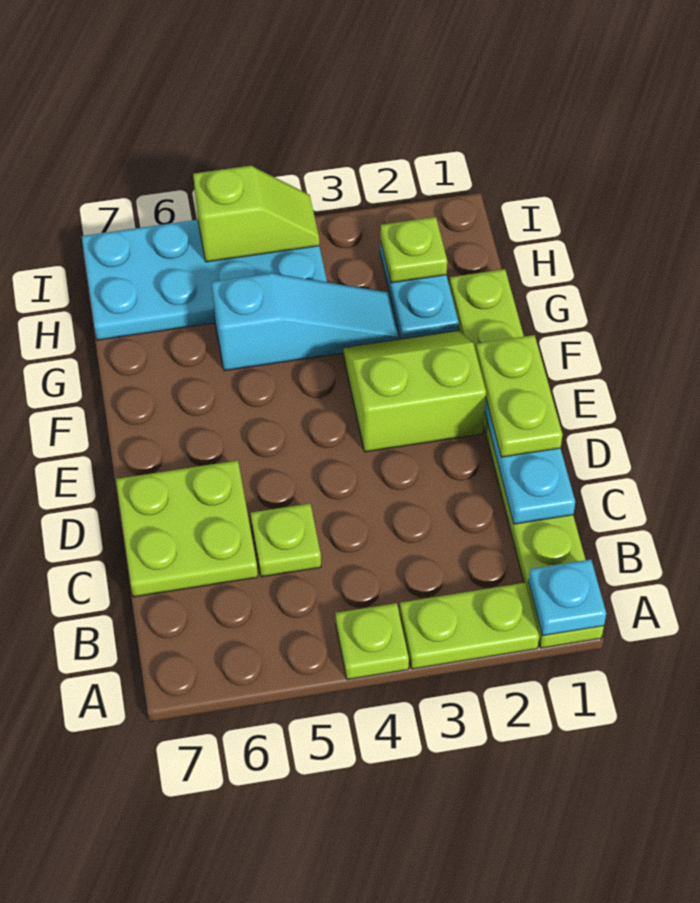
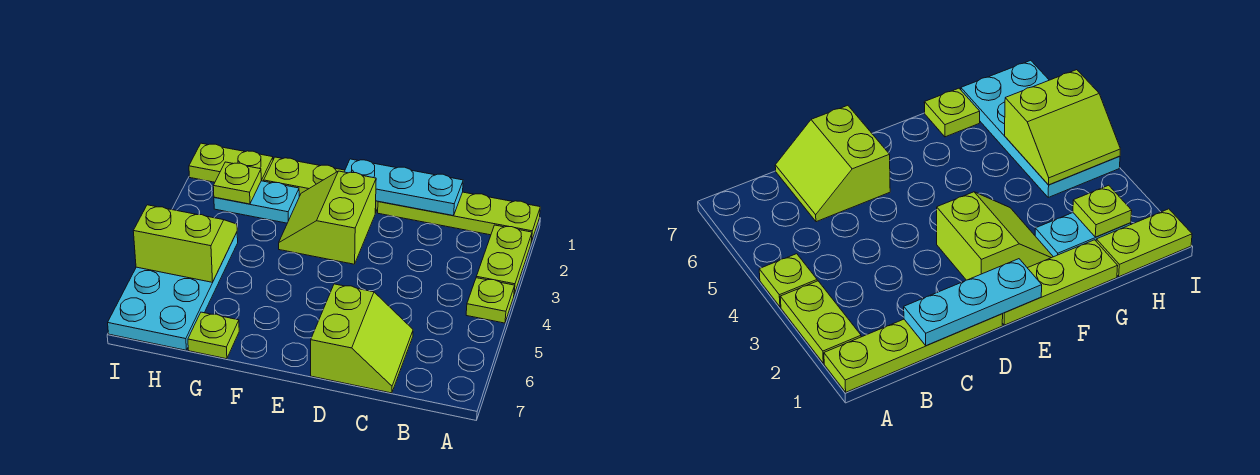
cyan 1x1 plate [529,559,606,636] -> none
lime 1x1 plate [251,504,321,577] -> lime 1x1 plate moved to [188,312,239,359]
lime 2x2 plate [116,460,258,597] -> lime 2x2 slope [311,284,413,393]
lime 1x2 plate [476,335,562,457] -> lime 1x2 plate moved to [189,143,273,182]
cyan 1x3 slope [212,273,399,371] -> none
lime 1x2 slope [193,166,319,262] -> lime 2x2 slope [133,205,237,282]

